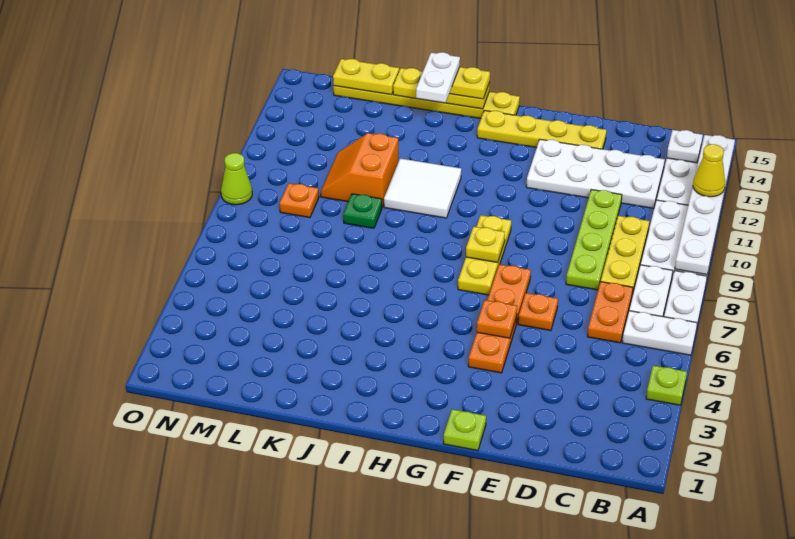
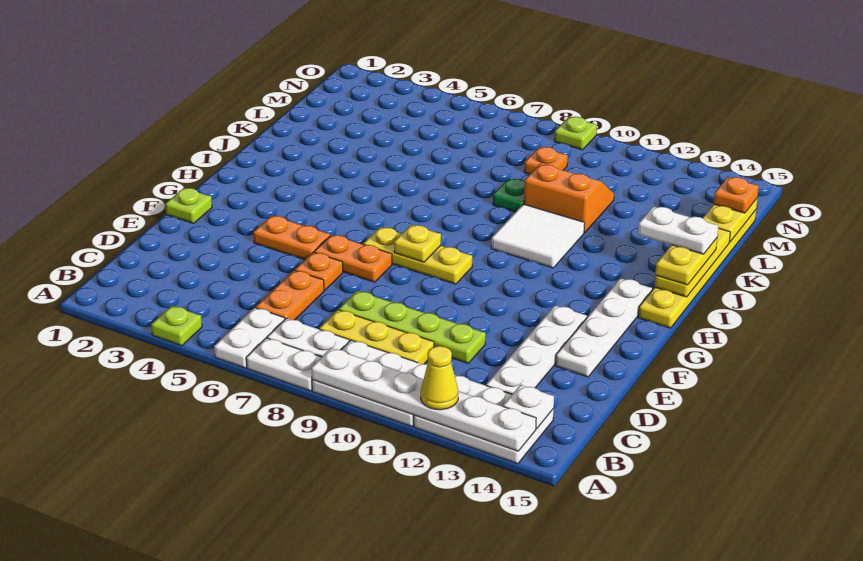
orange 1x2 plate [587,282,633,343] -> orange 1x2 plate turned to [256,270,324,320]
white 2x4 plate [526,139,665,208] -> white 1x4 plate [486,305,587,394]
yellow 1x4 plate [477,110,607,149] -> white 1x4 plate [556,278,652,377]
orange 1x1 plate [477,300,517,338] -> orange 1x1 plate moved to [714,177,759,213]
lime 1x1 cone [221,153,252,205] -> lime 1x1 plate [554,117,597,150]

